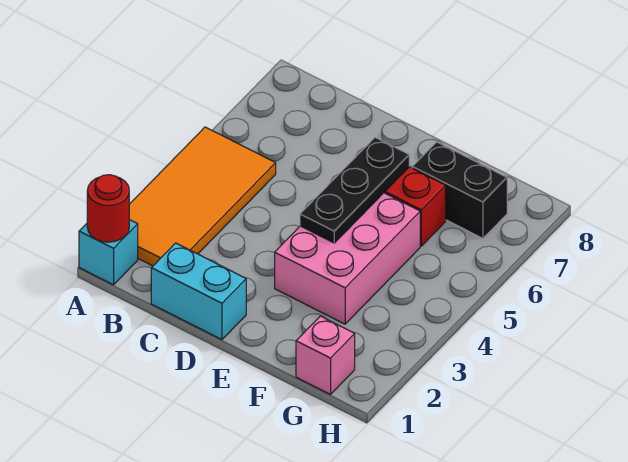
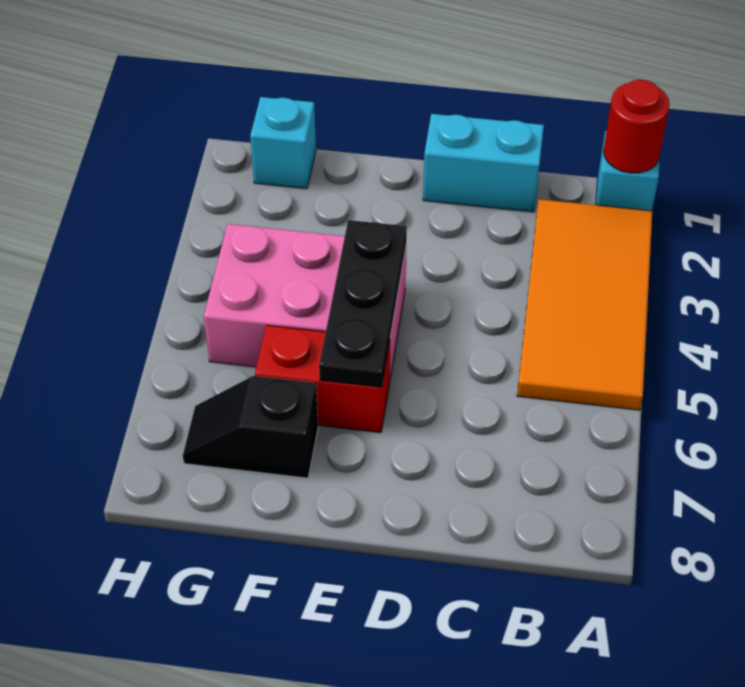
pink 2x3 brick [275,193,420,324] -> pink 2x3 brick turned to [204,224,406,378]
black 1x2 brick [412,142,507,238] -> black 1x2 slope [183,376,318,478]
pink 1x1 brick [296,316,355,395] -> cyan 1x1 brick [250,97,316,189]

